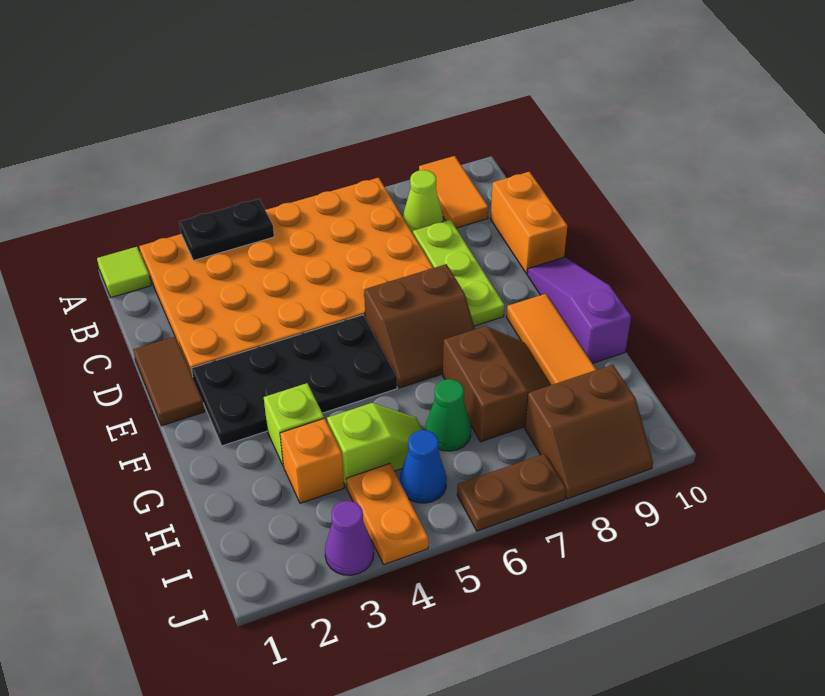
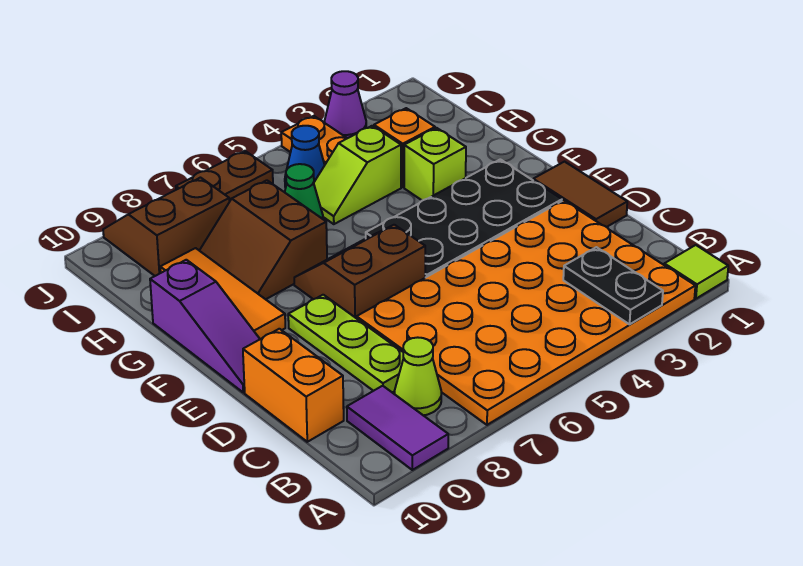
black 1x2 plate [179,199,274,261] -> black 1x2 plate turned to [563,247,663,324]
orange 1x2 tile [419,156,488,228] -> purple 1x2 tile [347,386,448,470]

